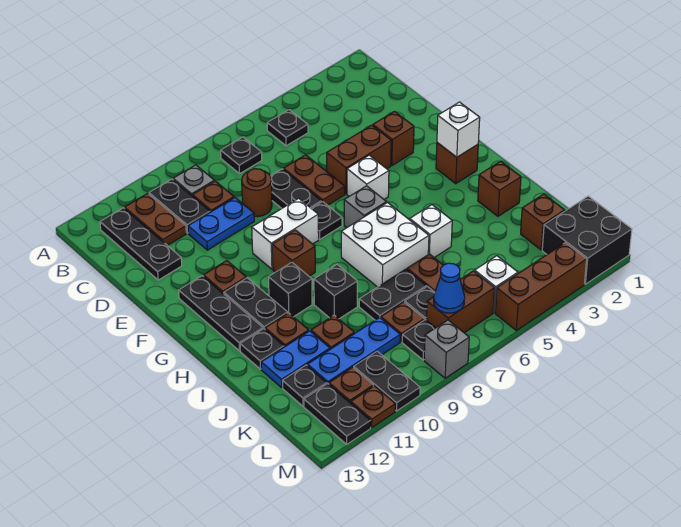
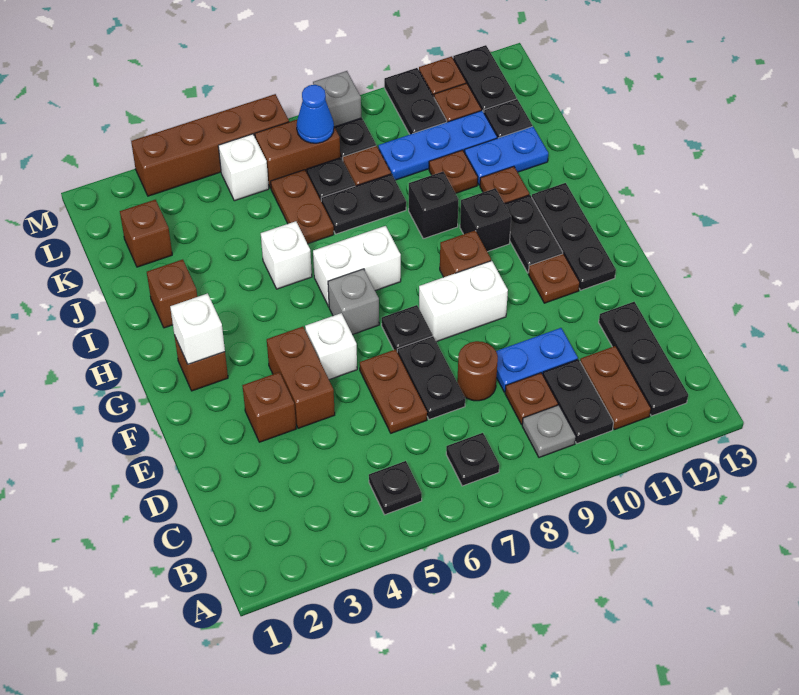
brown 1x2 brick [327,125,391,194] -> brown 1x2 brick turned to [267,327,335,428]
white 2x2 brick [341,203,429,287] -> white 1x2 brick [313,226,401,307]
black 1x1 plate [240,329,284,369] -> none
black 2x2 brick [542,196,632,284] -> none
brown 1x3 brick [495,243,587,331] -> brown 1x4 brick [131,94,289,196]

